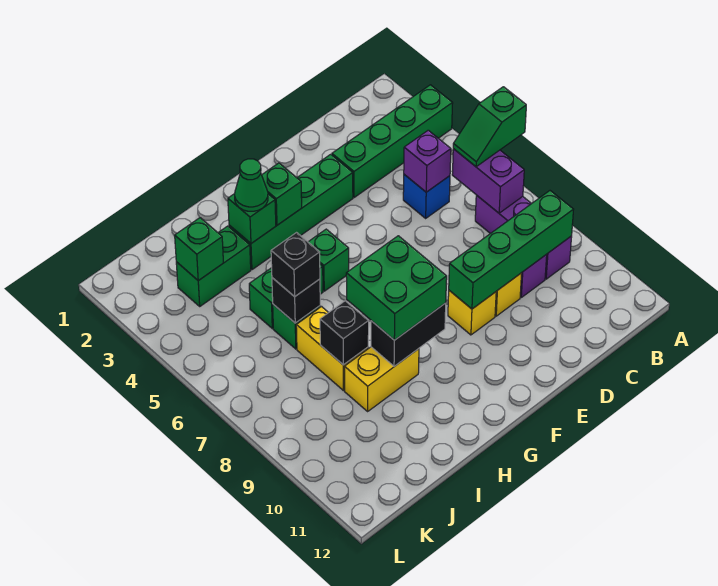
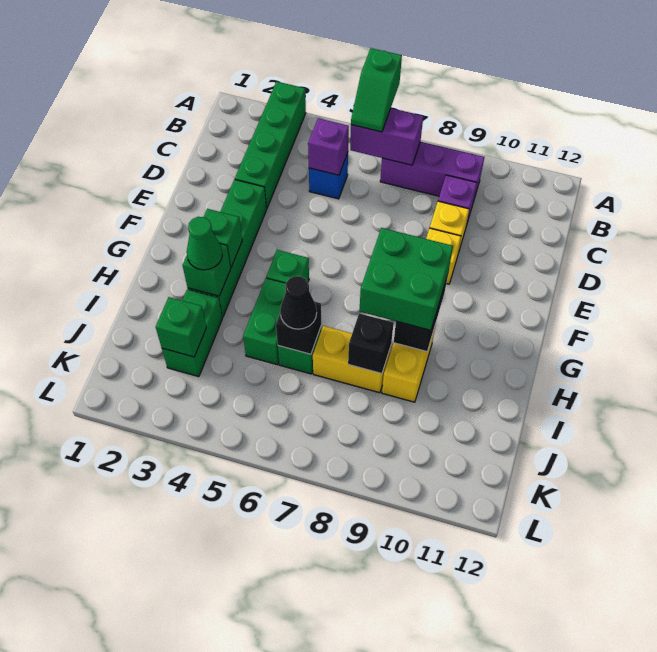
green 1x4 brick [449,191,574,309] -> none
black 1x1 brick [271,233,320,297] -> black 1x1 cone [280,276,317,329]

